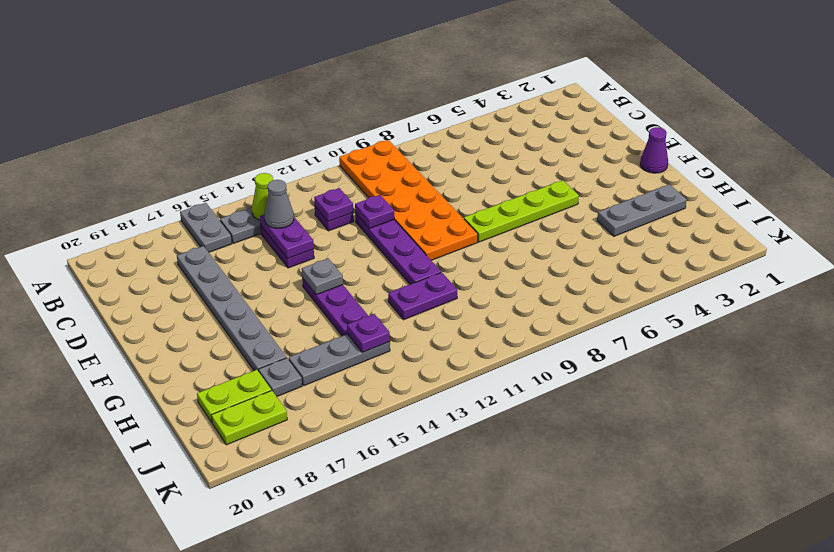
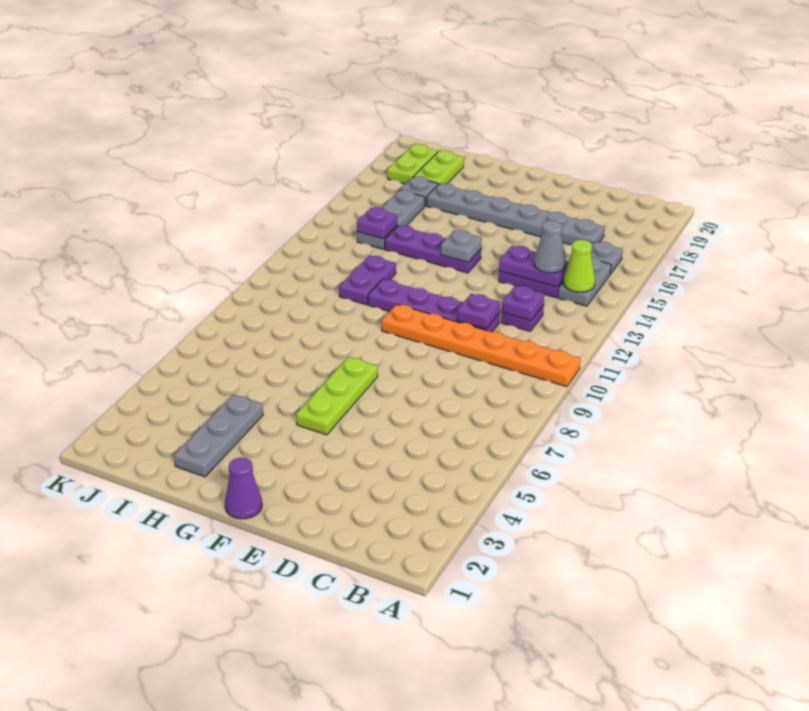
orange 2x6 plate [339,140,478,260] -> orange 1x6 plate [382,304,580,387]
grey 1x2 plate [180,203,232,252] -> grey 1x1 plate [591,242,623,274]
lime 1x4 plate [464,180,579,242] -> lime 1x3 plate [296,357,378,435]

